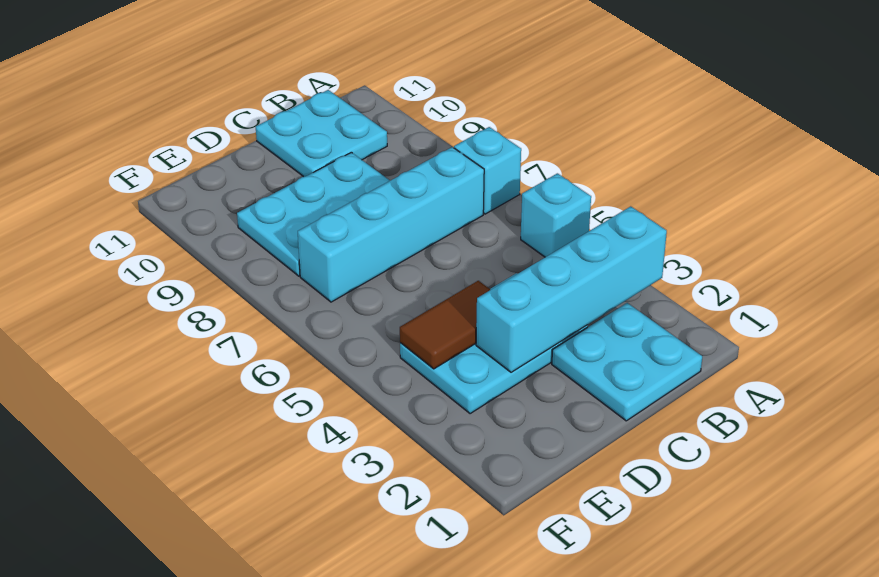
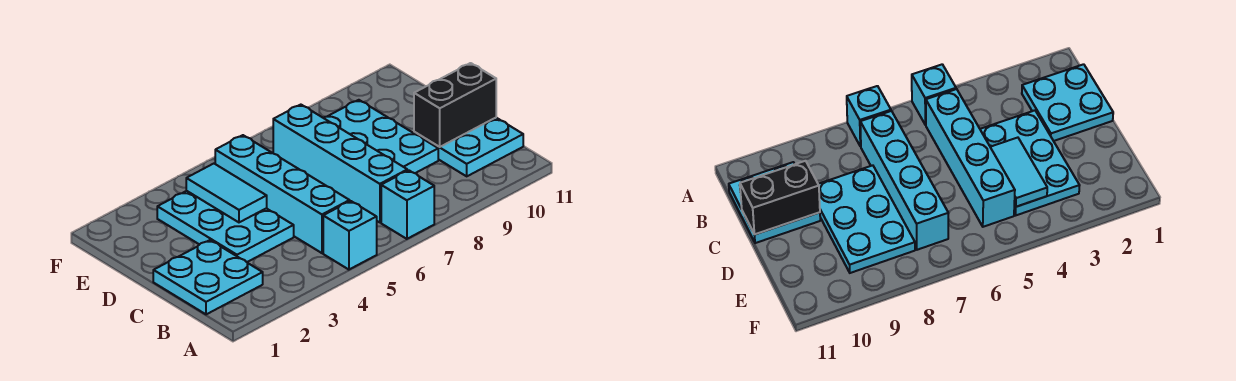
cyan 1x4 brick [476,206,667,372] -> cyan 1x4 brick moved to [215,135,350,253]
none -> black 1x2 brick [414,63,496,147]
brown 1x2 tile [400,281,491,369] -> cyan 1x2 tile [186,164,267,222]

